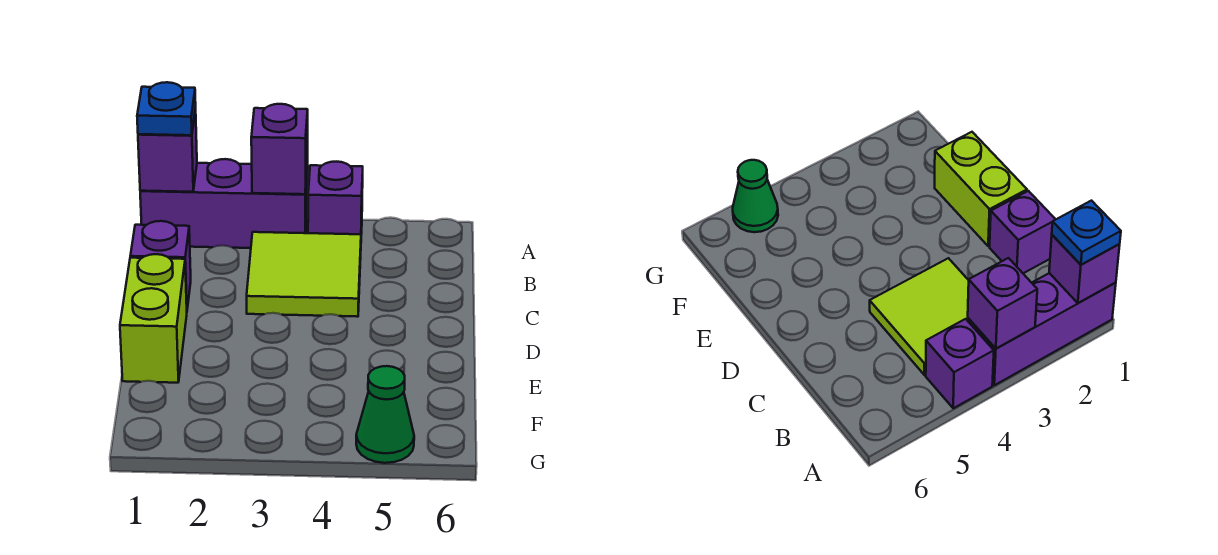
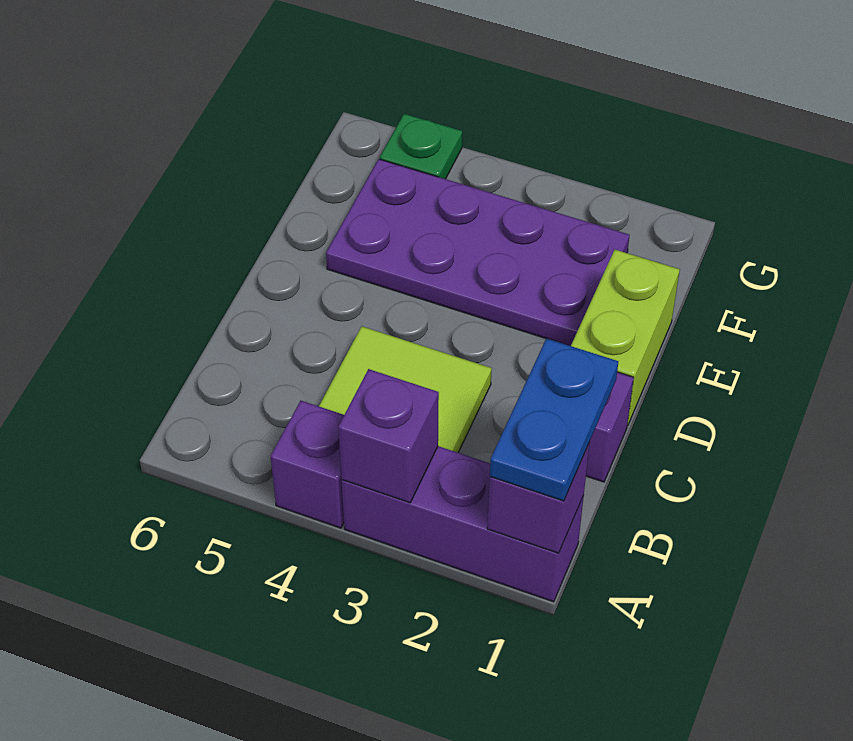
blue 1x1 plate [137,82,196,135] -> blue 1x2 plate [490,339,618,501]
none -> purple 2x4 plate [326,159,630,346]
green 1x1 cone [356,366,414,463] -> green 1x1 plate [380,114,462,179]

